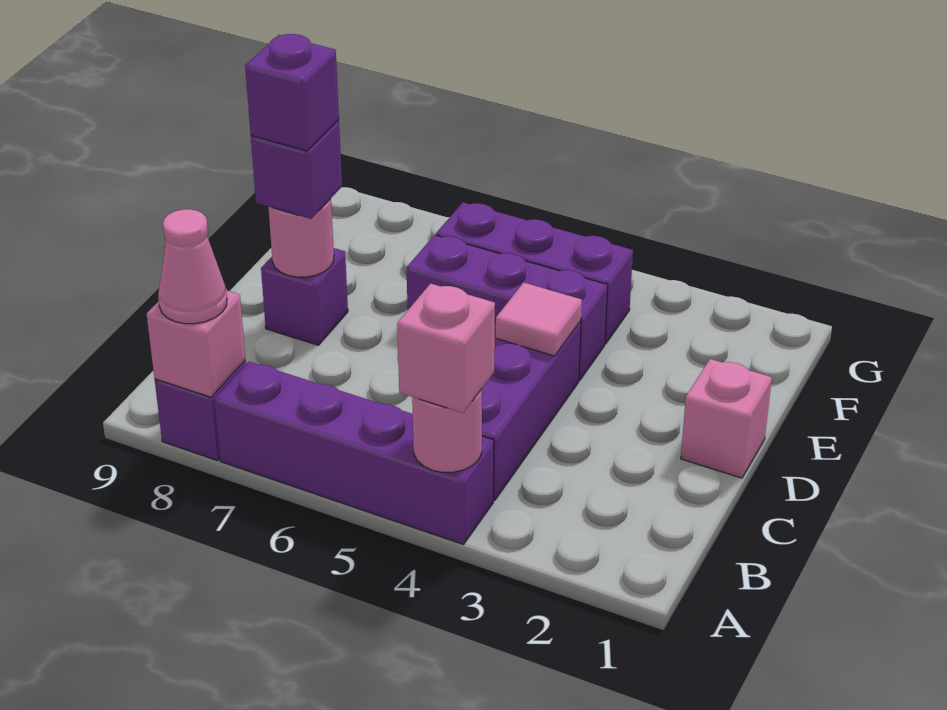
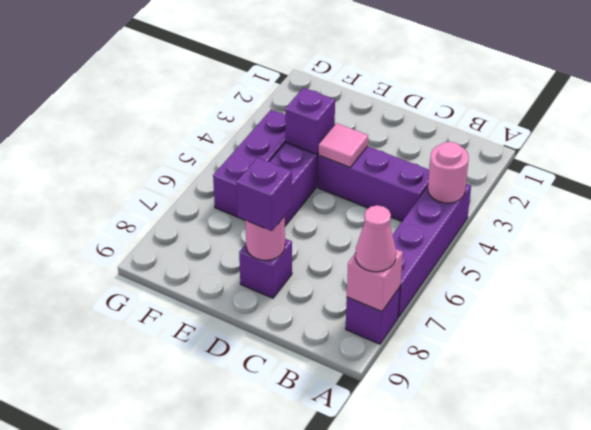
pink 1x1 brick [397,283,495,413] -> none
pink 1x1 brick [681,359,772,478] -> none
purple 1x1 brick [245,34,339,151] -> purple 1x1 brick moved to [285,88,335,154]

